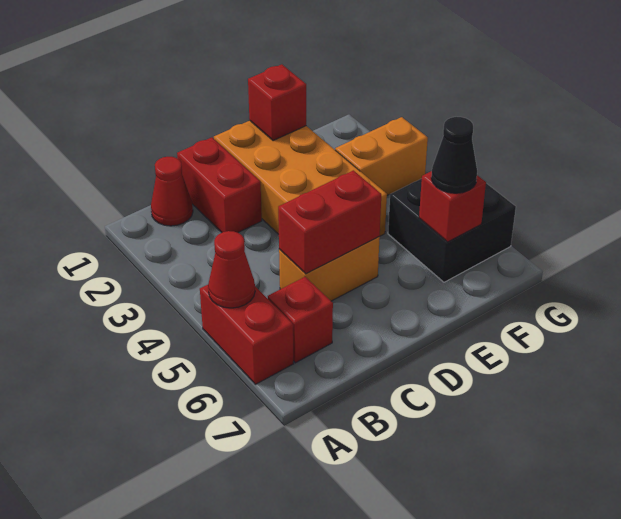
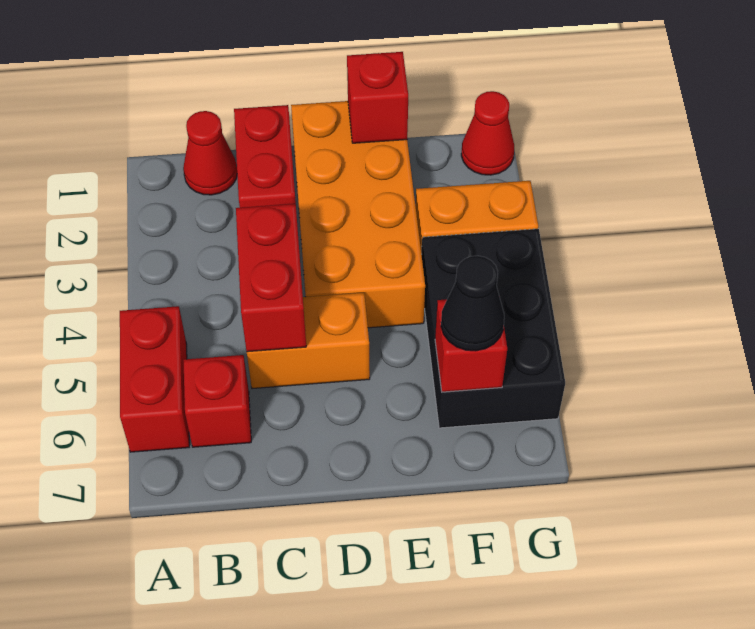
red 1x1 cone [208,231,255,308] -> red 1x1 cone moved to [461,91,514,175]
red 1x2 brick [278,170,381,274] -> red 1x2 brick turned to [236,204,306,352]
black 2x2 brick [388,179,516,282] -> black 2x3 brick [421,229,565,428]

